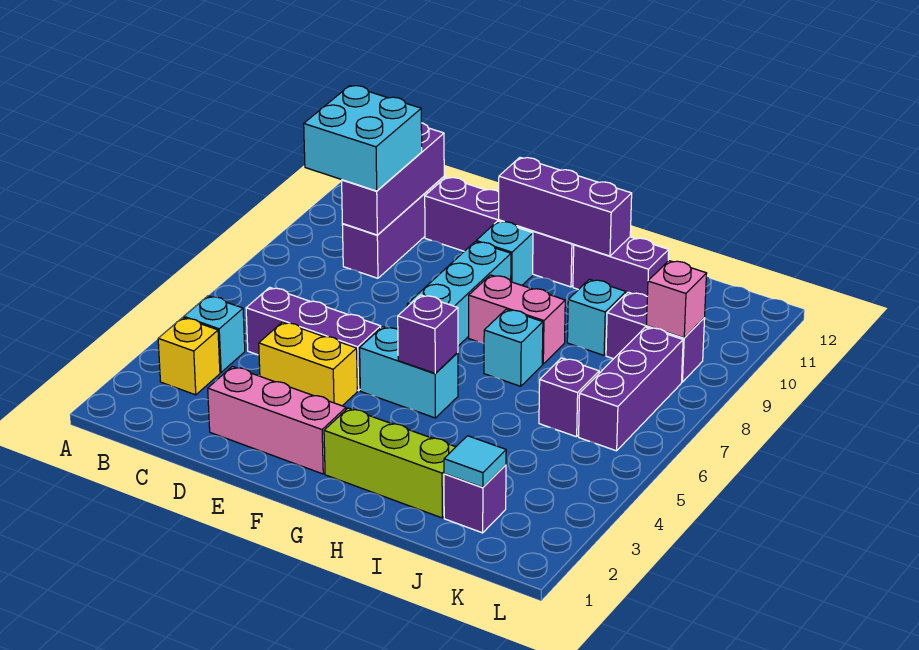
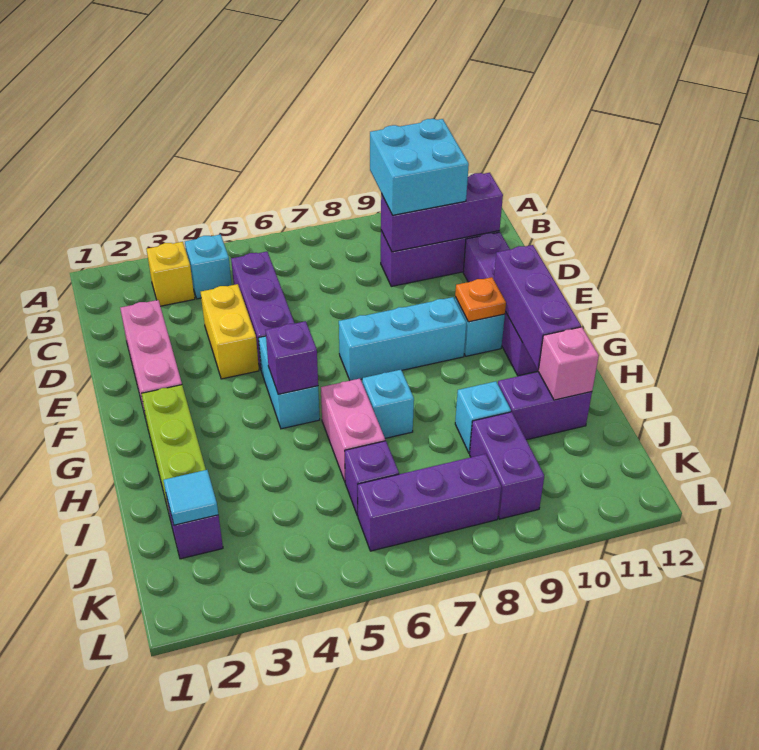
none -> orange 1x1 plate [455,277,506,322]
pink 1x2 brick [469,275,565,364] -> pink 1x2 brick moved to [321,379,385,481]
purple 1x2 brick [573,237,669,296] -> purple 1x2 brick turned to [498,372,592,440]
pink 1x1 brick [647,261,707,338] -> pink 1x1 brick moved to [538,327,599,400]

